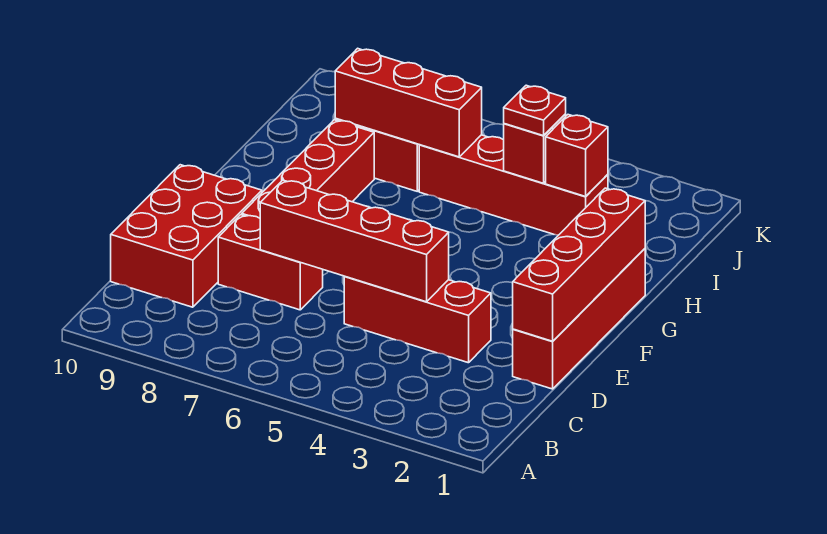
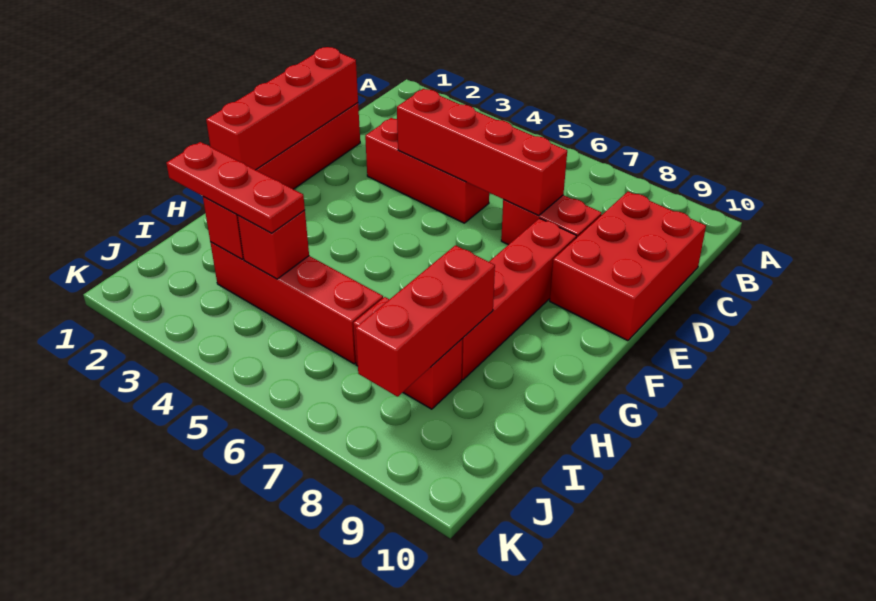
red 1x1 plate [504,85,566,136] -> red 1x3 plate [166,142,305,233]
red 1x3 brick [335,48,482,157] -> red 1x3 brick turned to [355,245,495,397]

